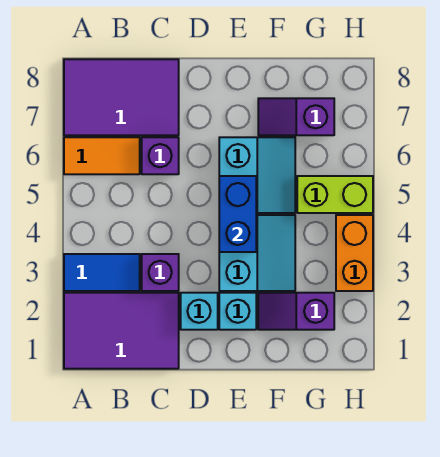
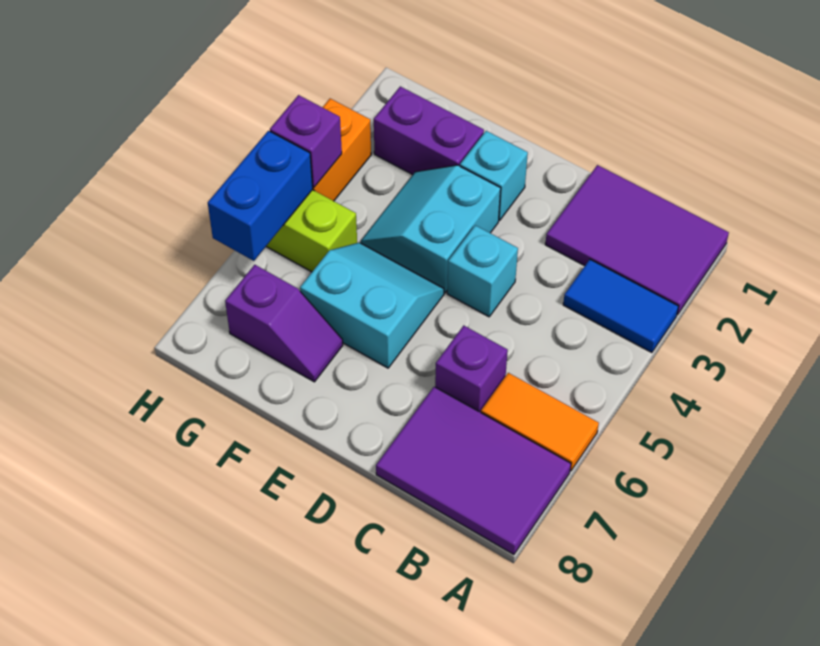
purple 1x1 brick [142,254,179,291] -> purple 1x1 brick moved to [270,95,342,188]
cyan 1x1 brick [181,293,218,330] -> cyan 1x1 brick moved to [447,225,518,317]
blue 1x2 brick [219,176,256,252] -> blue 1x2 brick moved to [208,131,313,261]
cyan 2x2 slope [219,137,295,213] -> cyan 2x2 slope turned to [300,243,444,368]
purple 1x2 slope [258,293,334,330] -> purple 1x2 brick [374,86,484,175]

